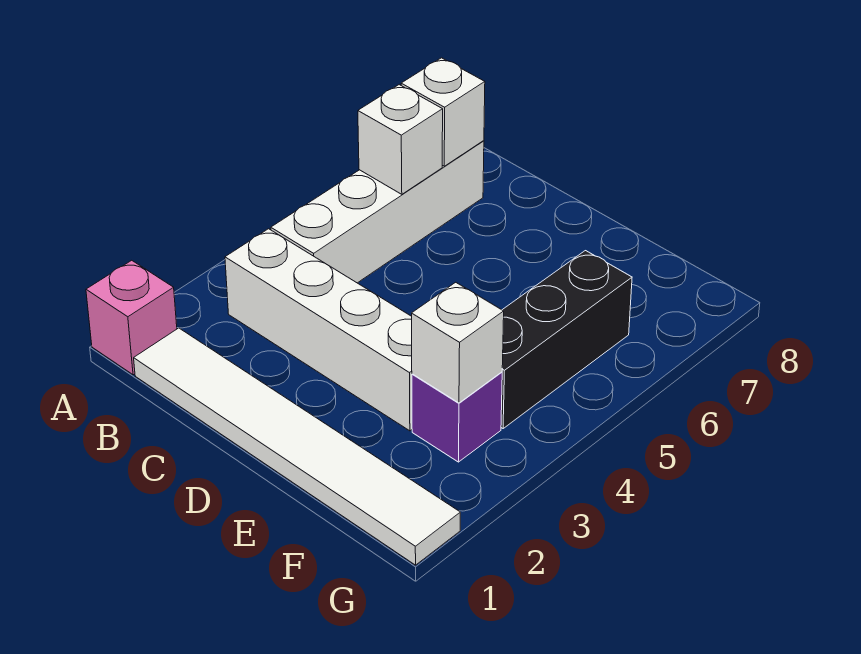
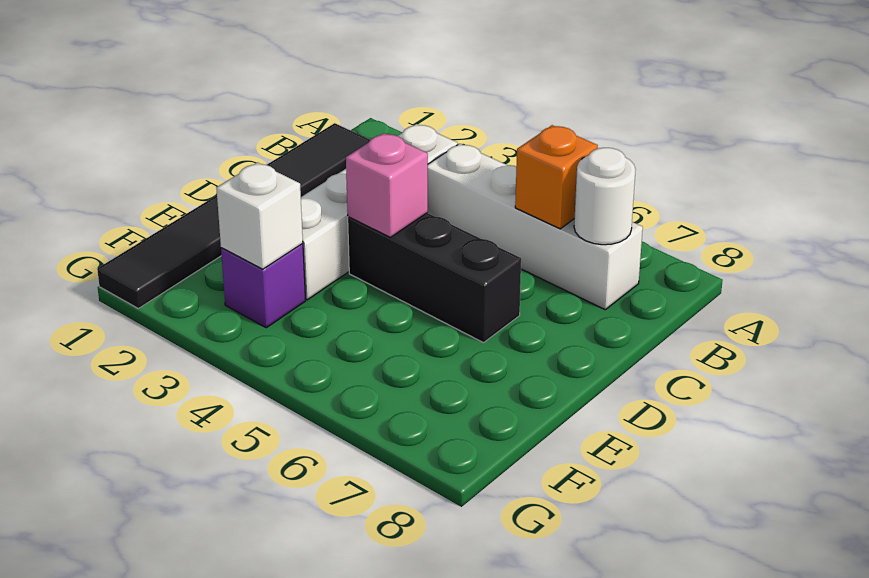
pink 1x1 brick [86,260,177,375] -> pink 1x1 brick moved to [346,133,428,237]
white 1x6 tile [134,328,460,565] -> black 1x6 tile [97,123,370,308]
white 1x1 brick [358,85,443,194] -> orange 1x1 brick [515,125,598,229]
white 1x1 brick [401,58,485,166] -> white 1x1 round brick [574,148,636,245]
black 1x3 brick [501,251,632,428] -> black 1x3 brick moved to [348,213,521,343]

